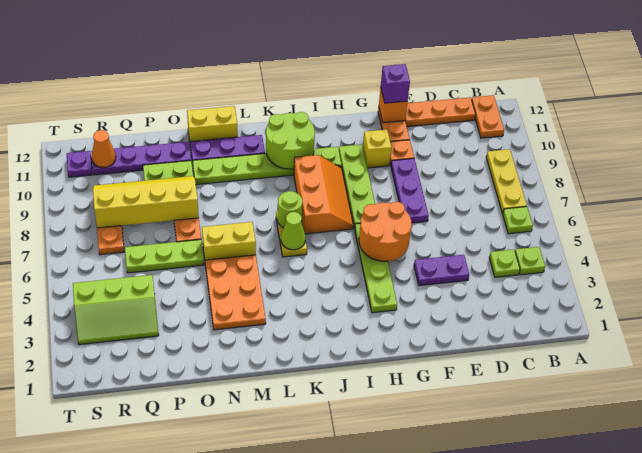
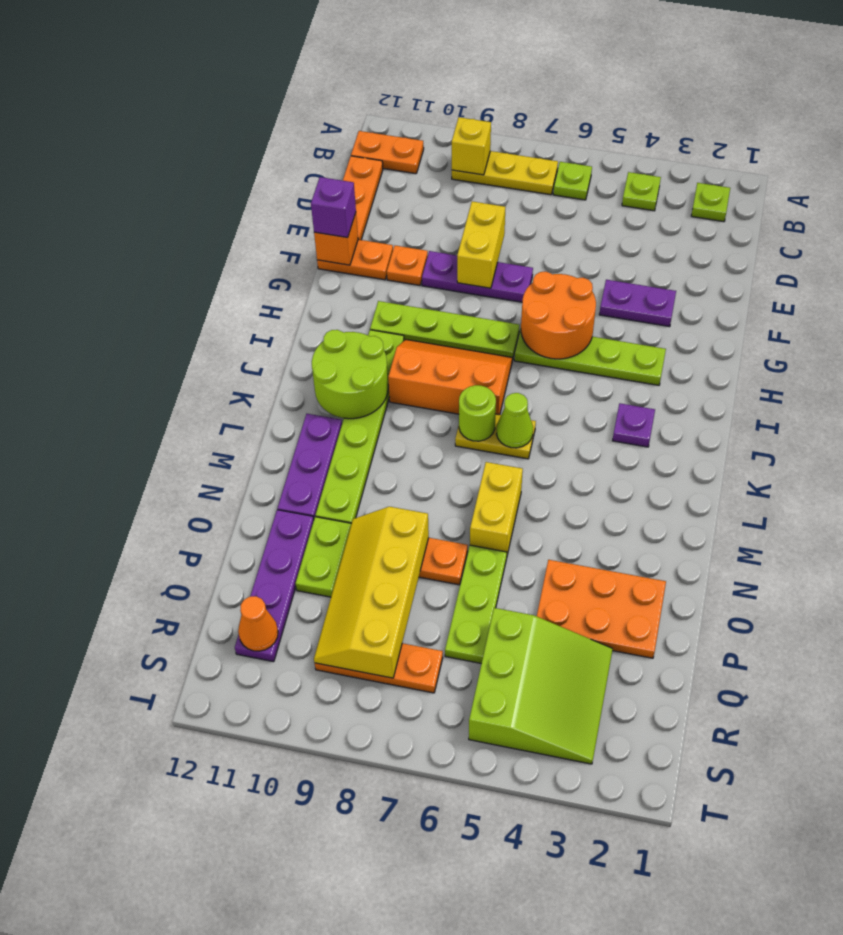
lime 1x1 plate [489,249,520,277] -> lime 1x1 plate moved to [691,183,730,222]
purple 1x2 plate [414,255,469,286] -> purple 1x2 plate turned to [599,280,676,327]
yellow 1x1 brick [363,129,392,168] -> yellow 1x1 brick moved to [452,117,491,175]
orange 2x3 plate [205,255,266,330] -> orange 2x3 plate moved to [537,560,666,658]
yellow 1x2 brick [187,106,238,142] -> yellow 1x2 brick moved to [457,201,505,288]
lime 2x3 slope [73,275,159,344] -> lime 3x3 slope [469,608,613,764]
purple 1x1 plate [67,151,92,177] -> purple 1x1 plate moved to [613,403,655,447]

